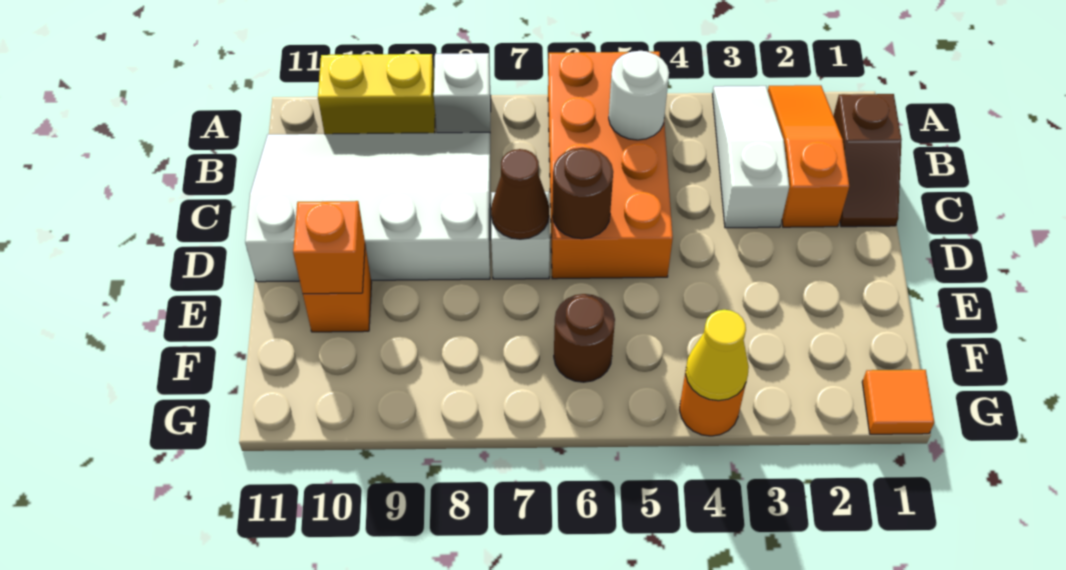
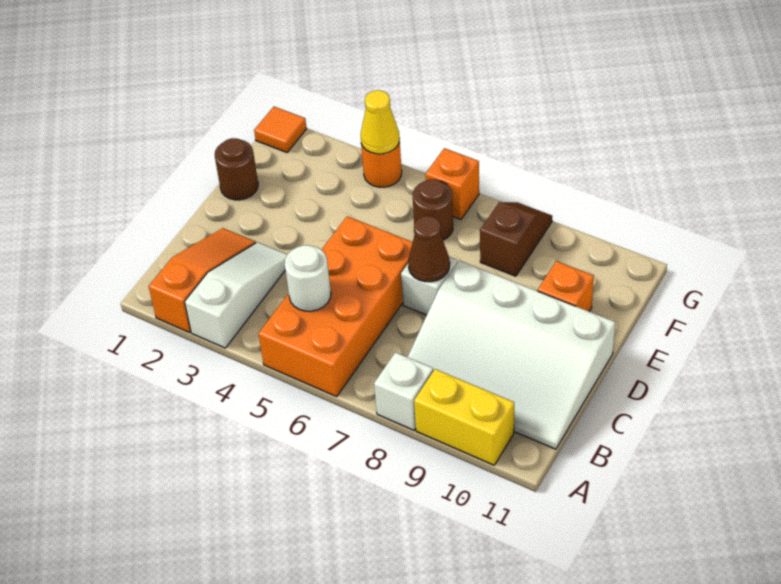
orange 1x3 slope [768,85,849,227] -> orange 1x3 slope turned to [149,228,256,332]
white 1x3 slope [713,86,789,228] -> white 1x3 slope turned to [185,242,287,348]
brown 1x2 slope [833,94,902,227] -> brown 1x2 slope moved to [480,202,552,276]
brown 1x1 round brick [552,148,613,239] -> brown 1x1 round brick moved to [215,138,258,200]
orange 1x1 brick [293,201,365,294] -> orange 1x1 brick moved to [425,148,479,219]

